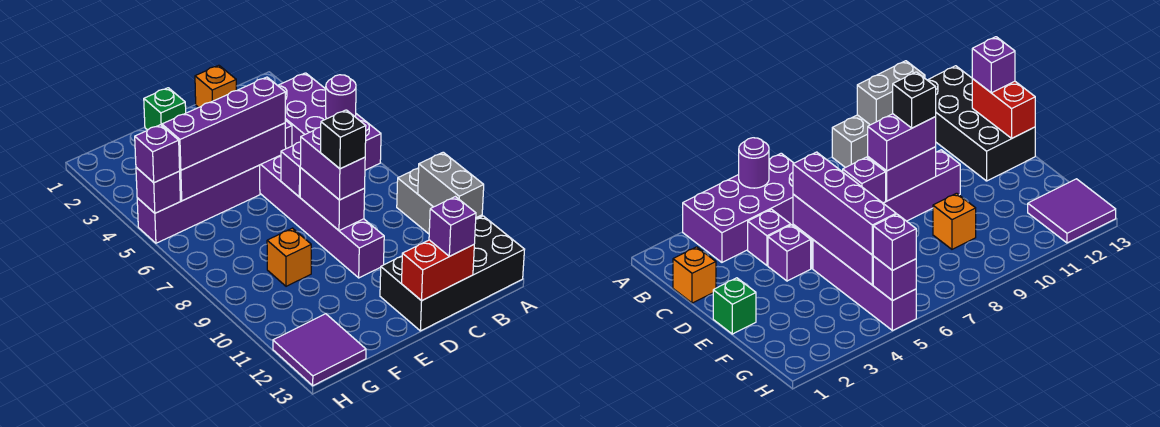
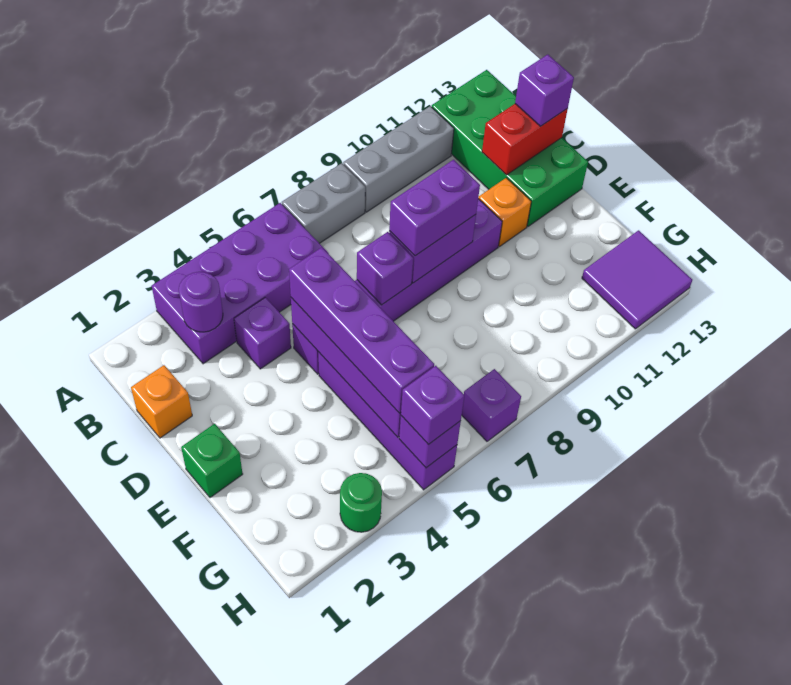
purple 1x1 round brick [326,75,356,119] -> purple 1x1 round brick moved to [179,272,223,332]
grey 1x2 brick [418,152,484,218] -> grey 1x2 brick moved to [282,163,365,243]
black 2x4 brick [380,216,525,331] -> green 2x4 brick [432,70,588,227]
red 1x2 brick [402,240,474,301] -> red 1x2 brick turned to [482,104,568,175]
purple 1x1 brick [768,225,811,281] -> purple 1x1 brick moved to [462,369,521,441]
black 1x1 brick [321,110,366,169] -> none
orange 1x1 brick [267,228,311,286] -> orange 1x1 brick moved to [478,178,531,247]
none -> green 1x1 round brick [340,473,382,532]

